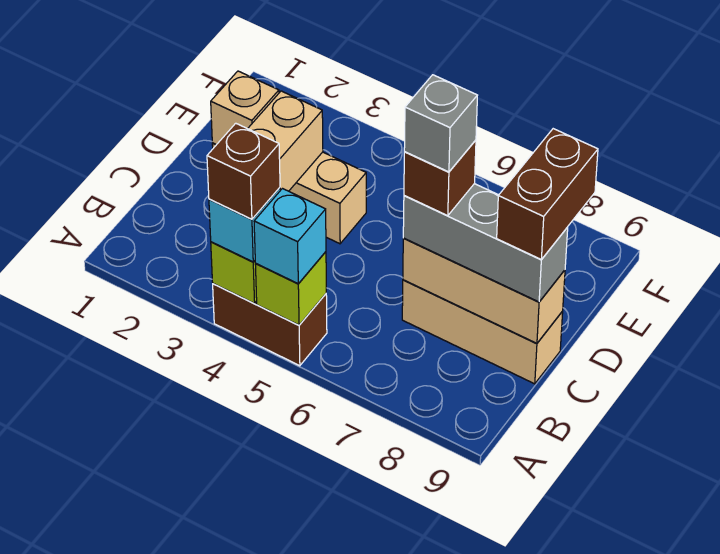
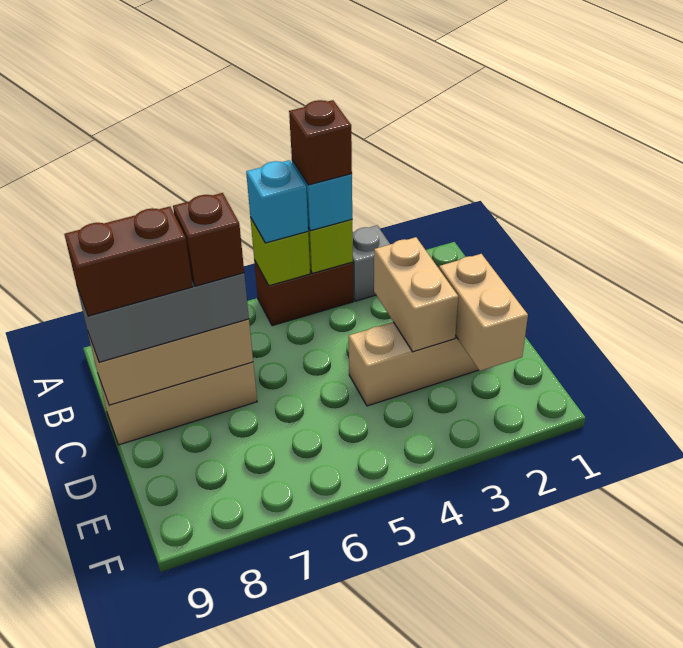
grey 1x1 brick [404,75,478,172] -> grey 1x1 brick moved to [353,226,390,301]
brown 1x2 brick [497,129,598,260] -> brown 1x2 brick turned to [64,207,193,316]
tan 1x1 brick [211,71,279,145] -> tan 1x2 brick [439,254,528,371]

